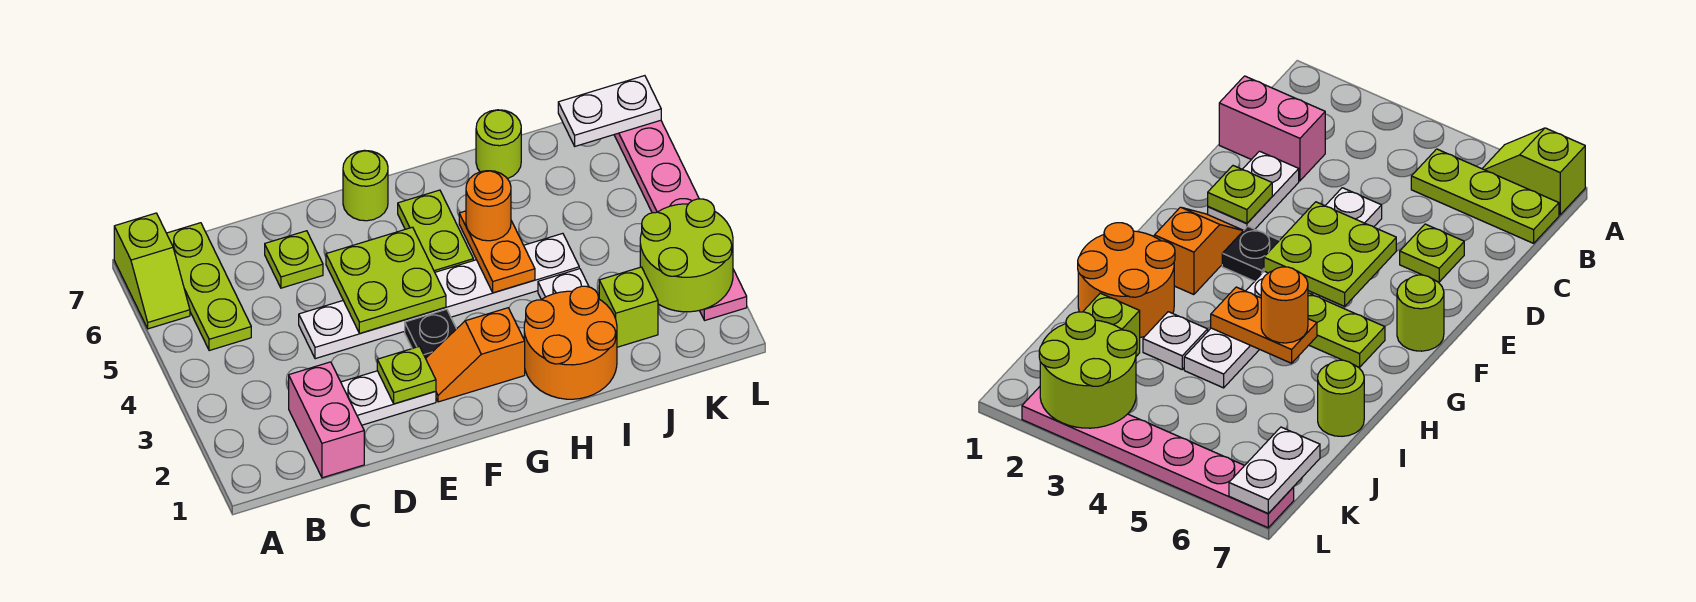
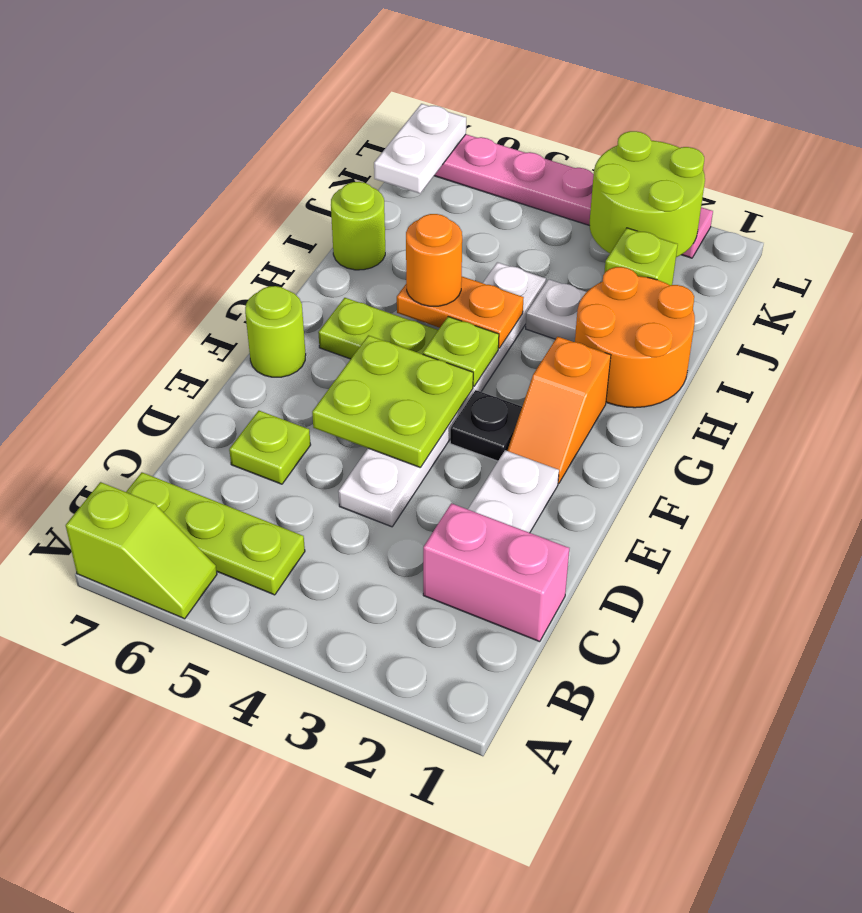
lime 1x1 plate [377,346,436,404] -> lime 1x1 plate moved to [423,317,499,386]

